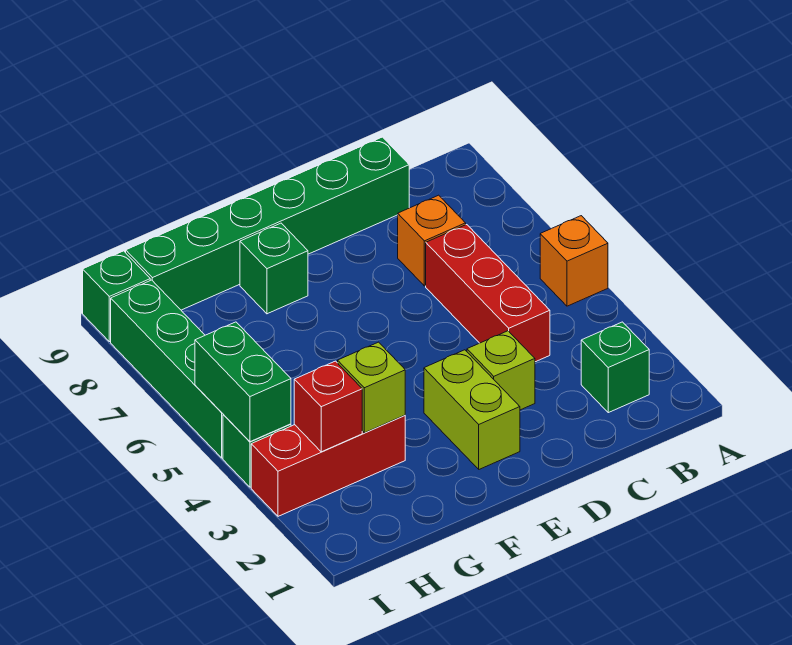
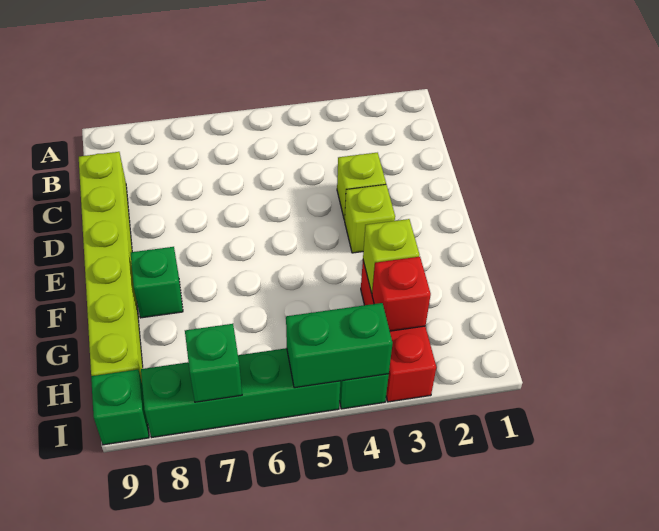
orange 1x1 brick [540,216,608,306] -> none
green 1x1 brick [581,322,649,413] -> green 1x1 brick moved to [185,324,242,402]
red 1x3 brick [426,225,550,362] -> none
orange 1x1 brick [398,195,466,286] -> none
green 1x6 brick [126,137,409,310] -> lime 1x6 brick [79,152,143,381]
lime 1x2 brick [424,350,520,469] -> lime 1x1 brick [345,184,395,253]

